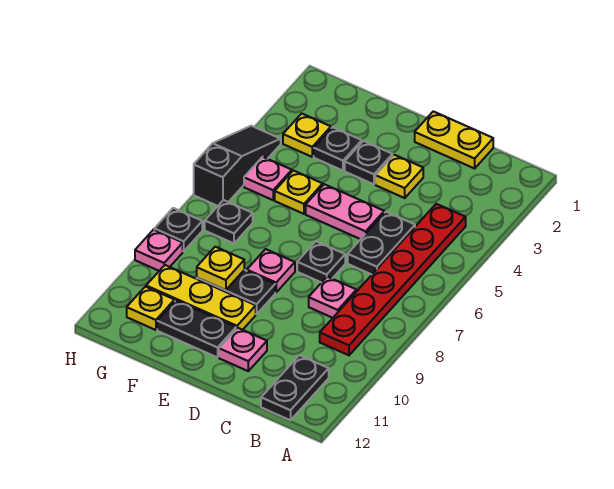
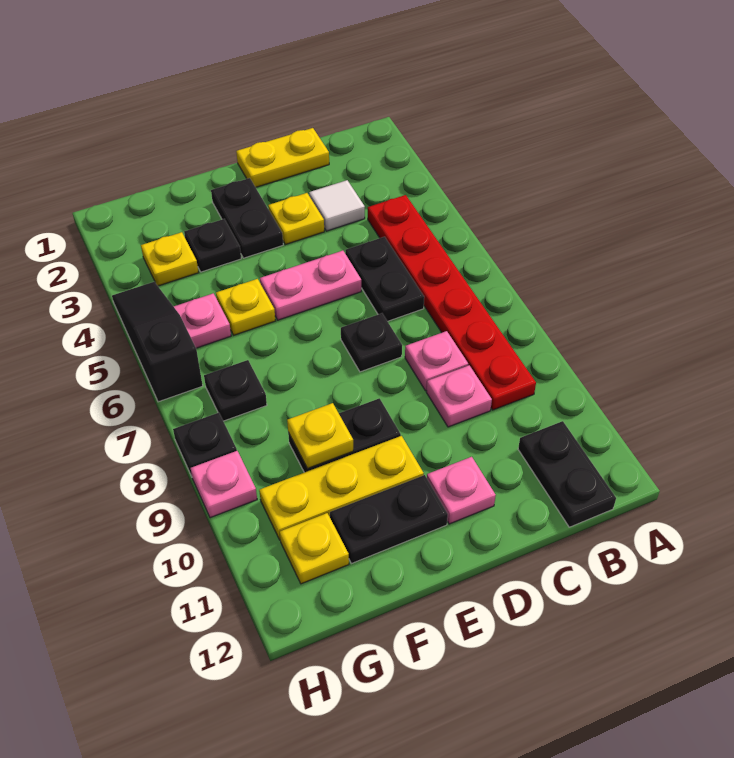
none -> white 1x1 tile [309,180,365,231]
black 1x1 plate [345,141,393,184] -> black 1x2 plate [211,178,283,258]
pink 1x1 plate [247,249,295,292] -> pink 1x1 plate moved to [426,365,492,427]

